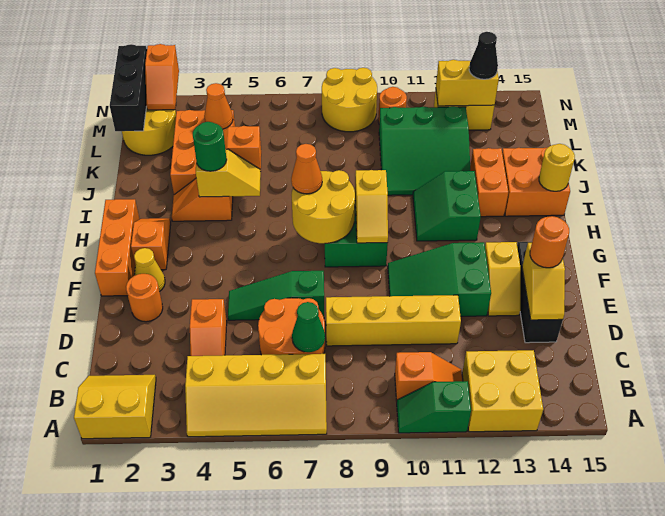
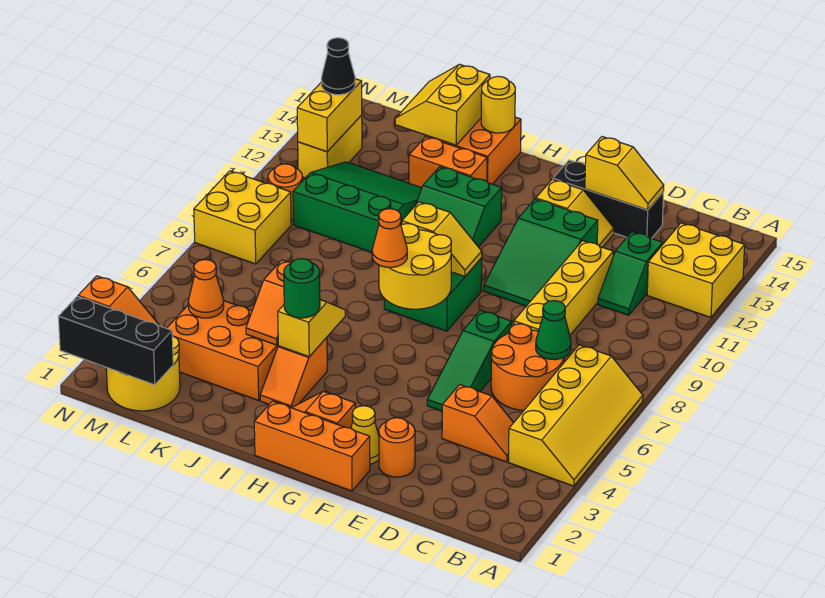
yellow 2x2 slope [74,375,156,439] -> yellow 2x2 slope moved to [395,64,490,145]
green 1x2 slope [397,381,471,433] -> green 1x2 slope moved to [598,232,663,315]
orange 1x2 slope [395,352,463,401] -> none
orange 1x1 round brick [530,216,569,268] -> none
green 3x3 slope [379,106,471,195] -> green 3x3 slope turned to [293,162,422,252]
yellow 2x2 round brick [322,68,377,132] -> yellow 2x2 brick [194,171,291,264]

